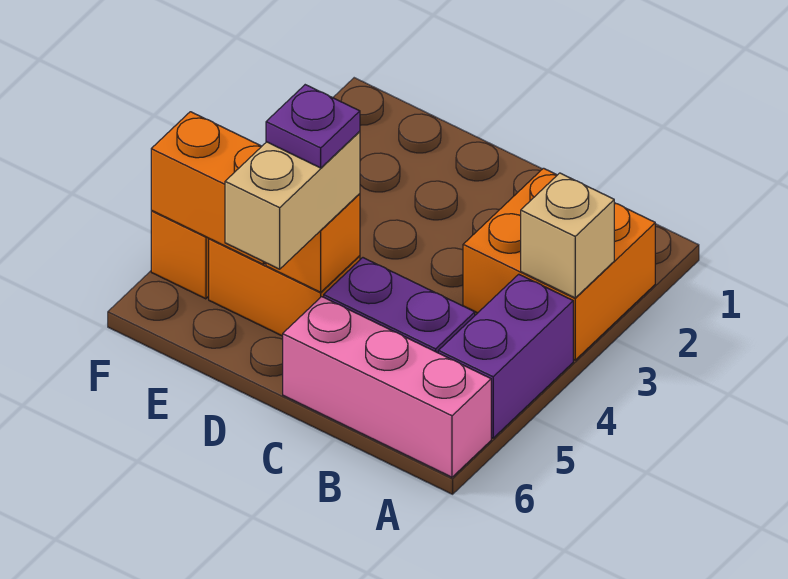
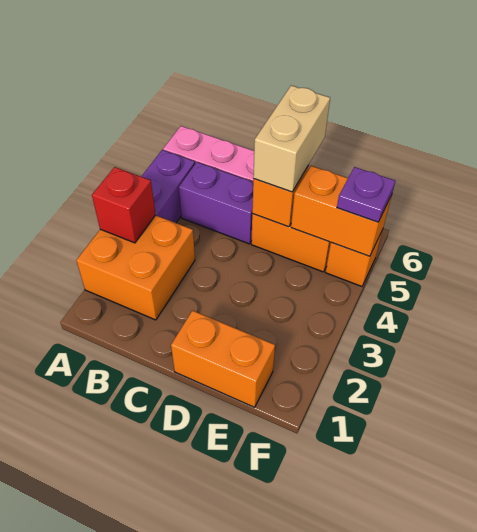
tan 1x1 brick [521,173,614,298] -> red 1x1 brick [92,167,156,243]
none -> orange 1x2 brick [171,311,275,407]
purple 1x1 plate [266,85,360,168] -> purple 1x1 plate moved to [337,167,395,222]

